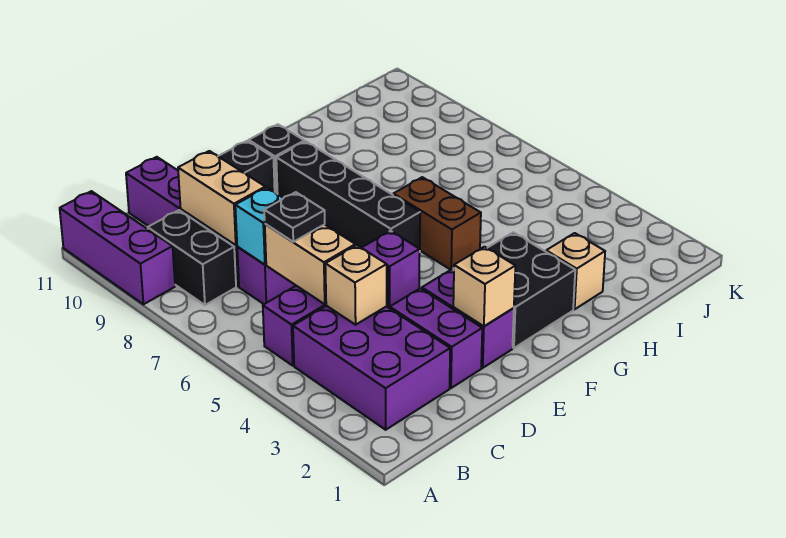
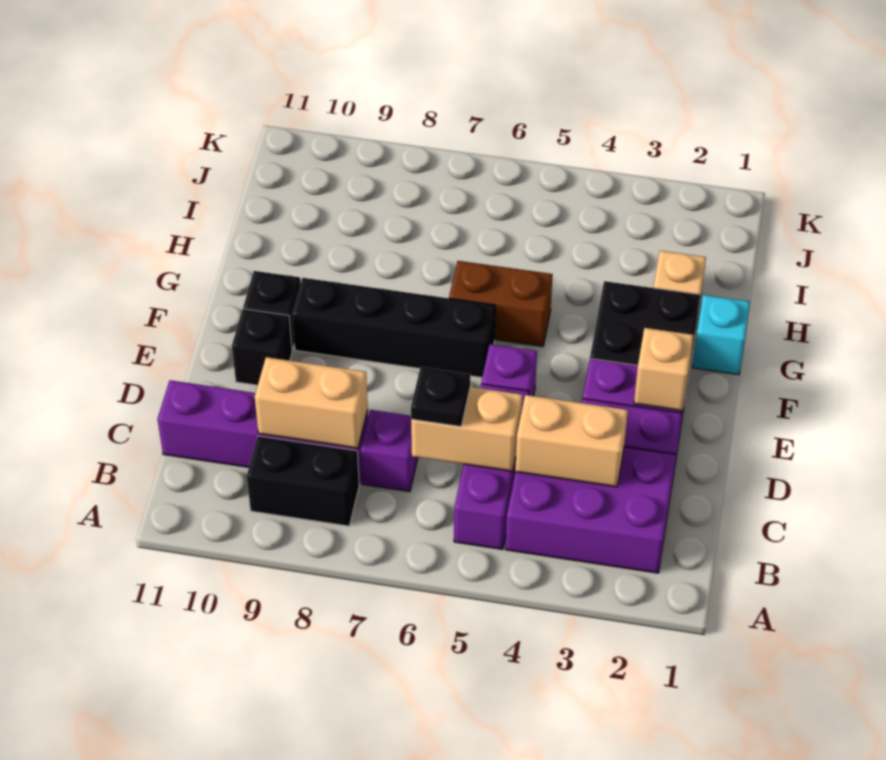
purple 1x3 brick [60,191,175,304] -> none
tan 1x1 brick [325,245,387,325] -> tan 1x2 brick [515,395,628,487]
cyan 1x1 brick [235,188,283,265] -> cyan 1x1 brick moved to [692,295,750,375]

